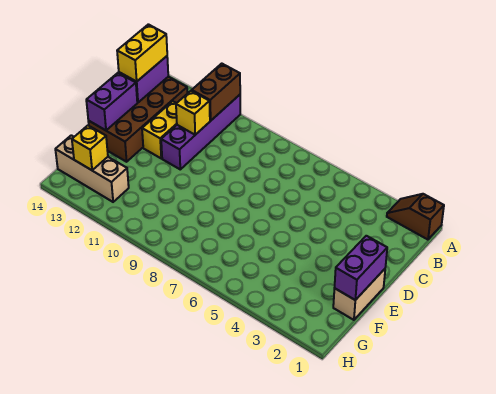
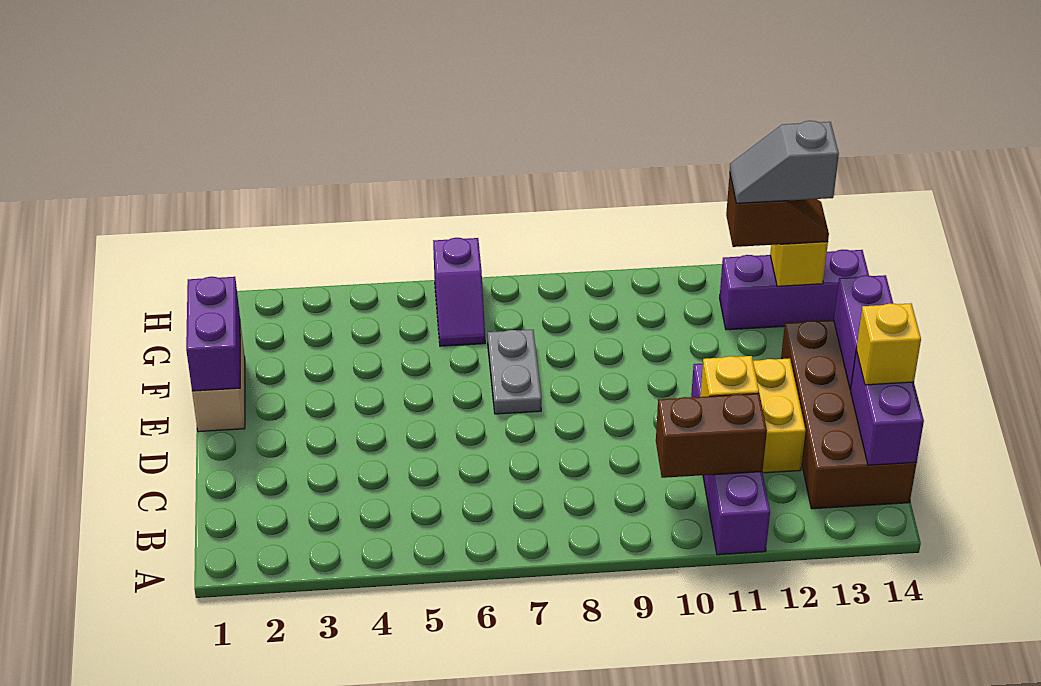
brown 1x2 slope [387,194,444,240] -> brown 1x2 slope moved to [726,175,829,247]
brown 1x2 brick [192,64,240,121] -> brown 1x2 brick turned to [656,393,767,478]
yellow 1x2 brick [117,24,167,82] -> yellow 1x1 brick [856,303,921,385]
none -> grey 1x2 plate [488,330,541,414]
none -> purple 1x2 slope [433,238,485,346]
tan 1x3 brick [55,135,129,202] -> purple 1x3 brick [720,250,869,330]
none -> grey 1x2 slope [730,121,839,203]

